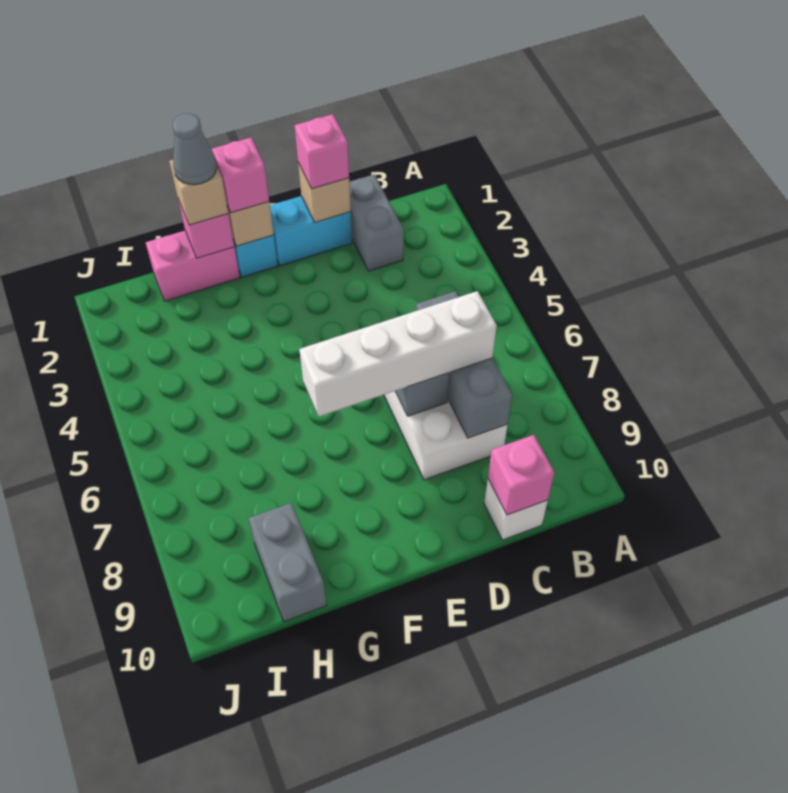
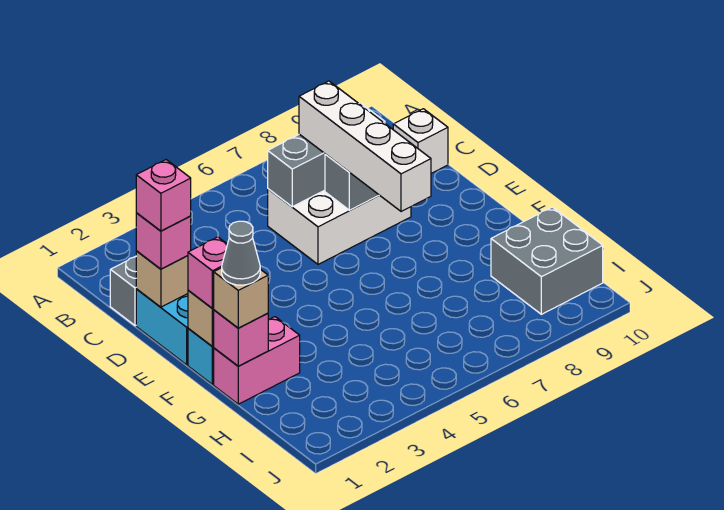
pink 1x1 brick [488,435,554,515] -> pink 1x1 brick moved to [136,160,191,231]
pink 1x2 brick [146,231,240,301] -> pink 1x2 brick turned to [214,317,300,404]
grey 1x2 brick [249,503,327,622] -> grey 2x2 brick [491,207,603,314]

